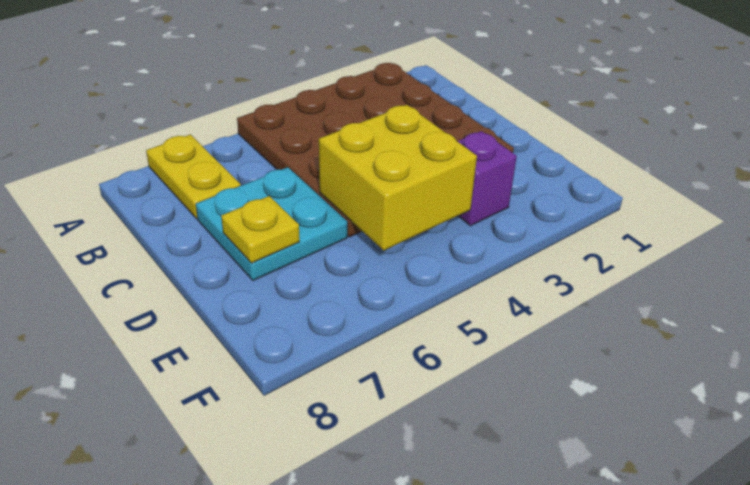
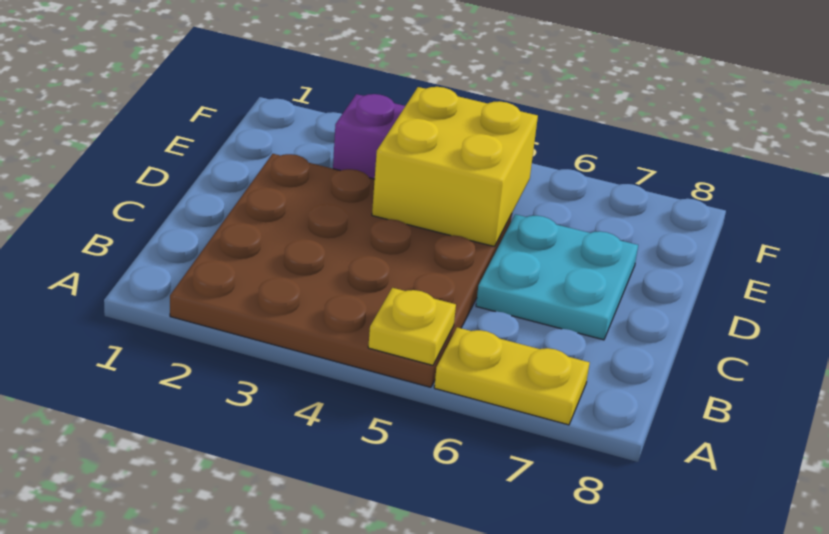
yellow 1x2 plate [146,135,241,219] -> yellow 1x2 plate turned to [434,327,590,425]
yellow 1x1 plate [221,196,300,263] -> yellow 1x1 plate moved to [368,288,456,365]

